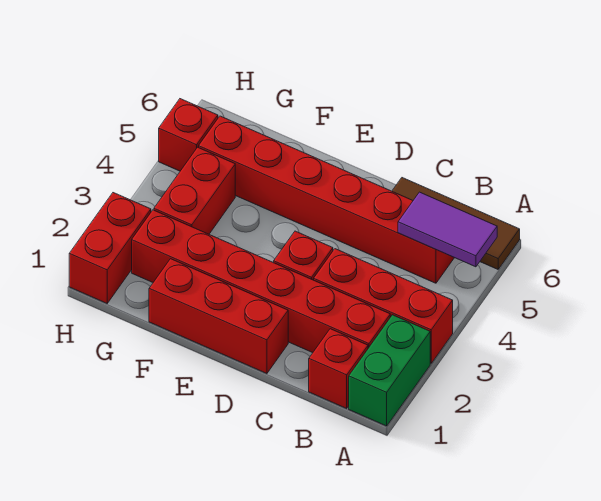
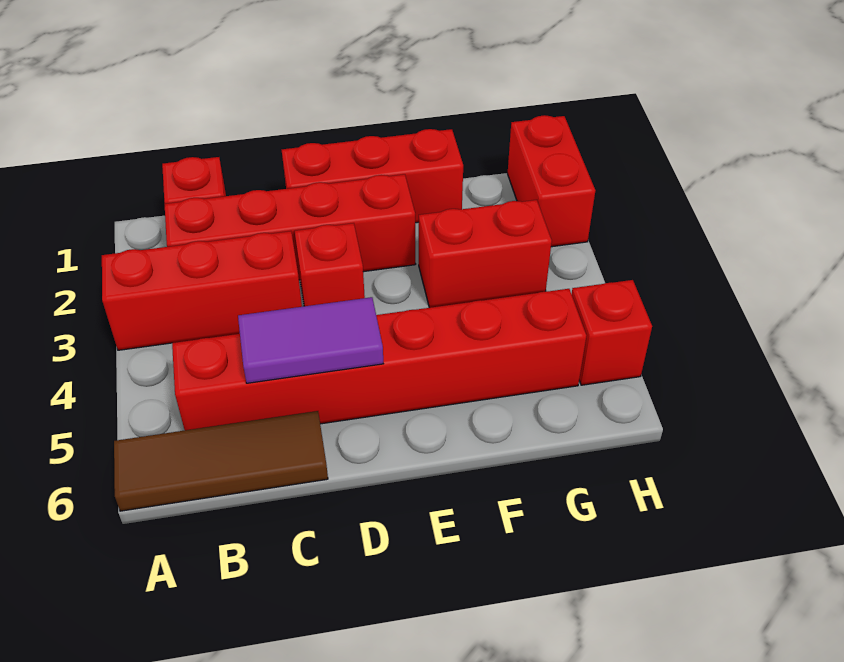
green 1x2 brick [349,315,430,426] -> none
purple 1x2 tile [398,192,497,267] -> purple 1x2 tile moved to [238,297,383,383]
red 1x6 brick [132,210,390,353] -> red 1x4 brick [165,174,415,280]
red 1x2 brick [154,147,235,234] -> red 1x2 brick turned to [419,200,552,308]

